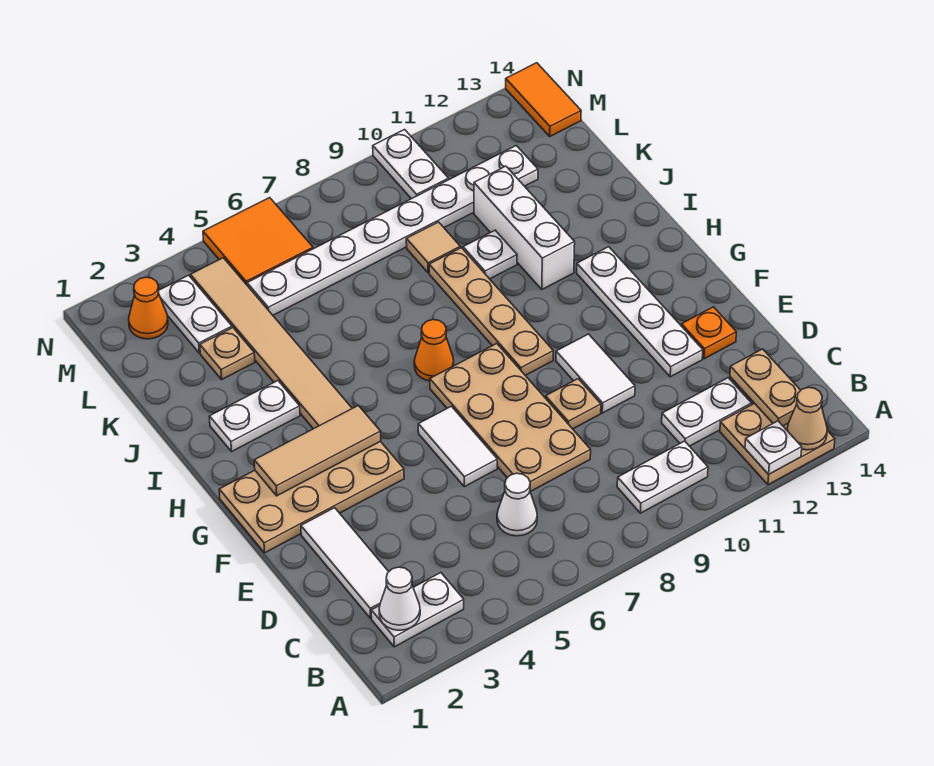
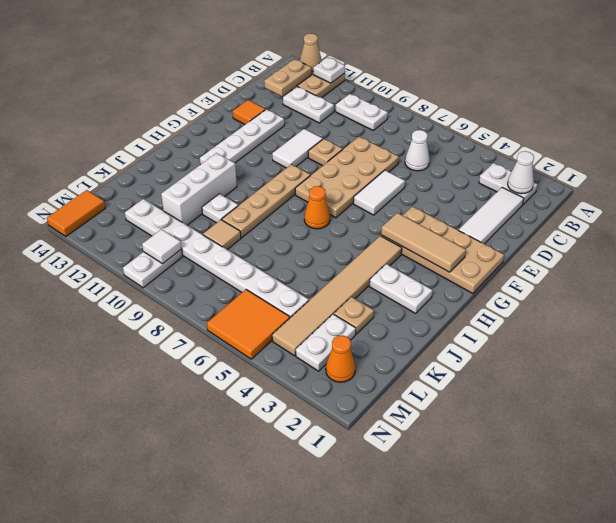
orange 1x1 plate [681,307,736,359] -> orange 1x1 tile [233,100,265,124]
none -> white 1x1 tile [142,229,182,264]

